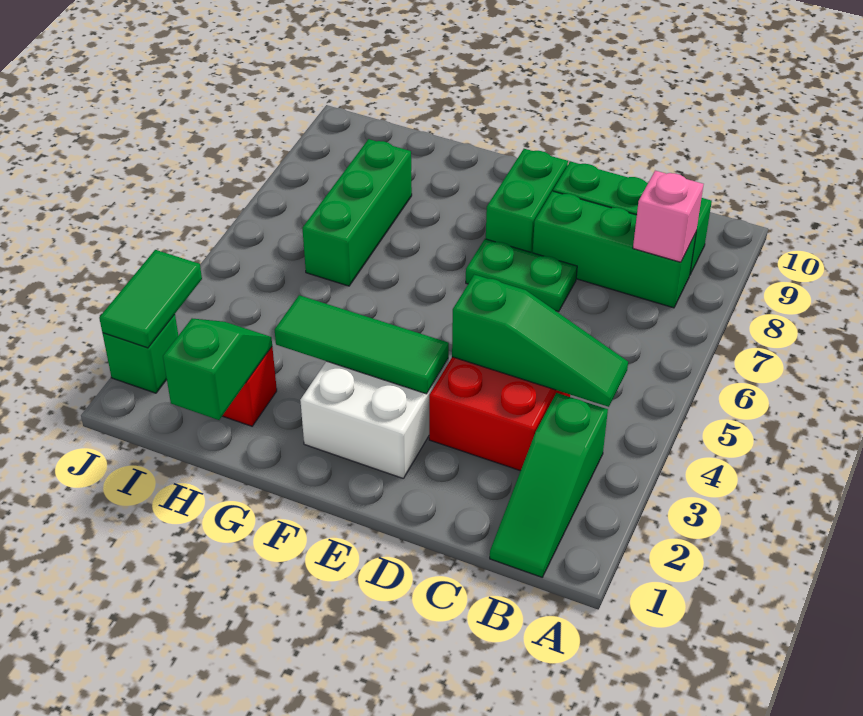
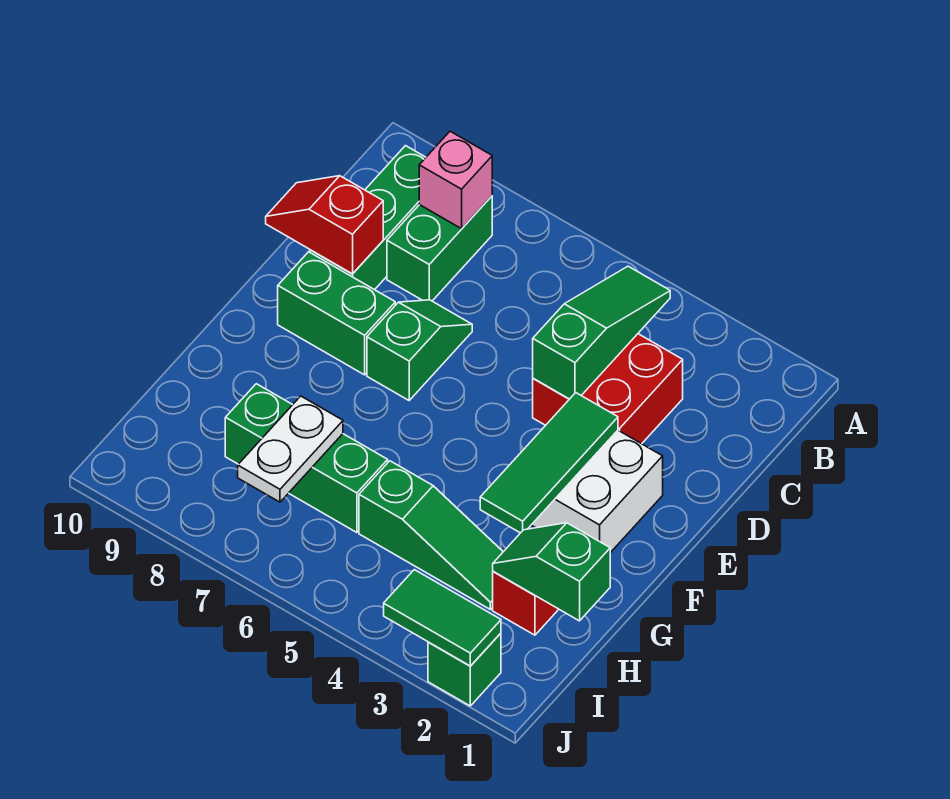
green 1x3 slope [490,393,608,577] -> green 1x3 slope moved to [359,461,503,609]
green 1x3 brick [533,191,696,308] -> green 1x2 brick [387,196,492,301]
green 1x2 plate [466,239,577,312] -> green 1x2 slope [367,300,472,400]
none -> red 1x2 slope [266,176,383,274]
none -> white 1x2 plate [238,396,343,502]

